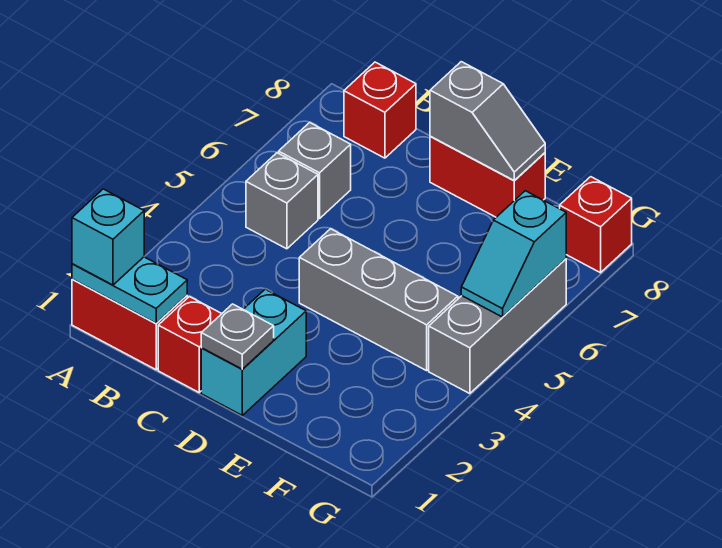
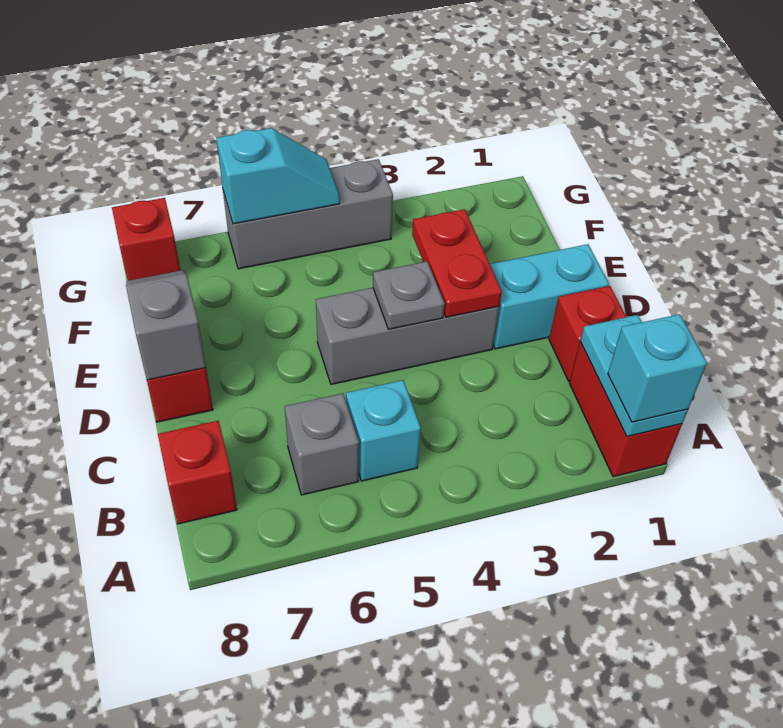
grey 1x1 brick [246,153,318,249] -> cyan 1x1 brick [346,380,421,481]
grey 1x1 plate [201,304,274,369] -> grey 1x1 plate moved to [373,261,445,329]
none -> red 1x2 plate [412,209,502,317]
grey 1x3 brick [299,229,458,371] -> grey 1x3 brick turned to [316,288,499,384]

